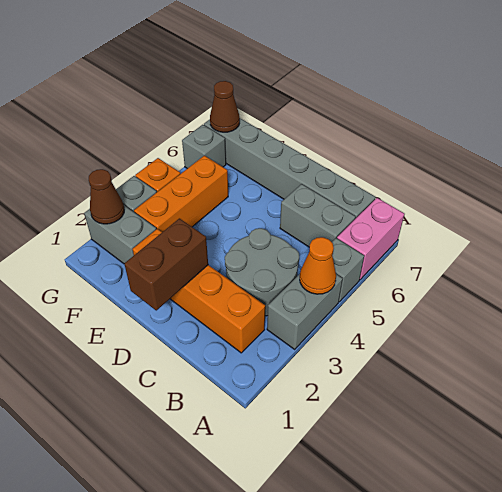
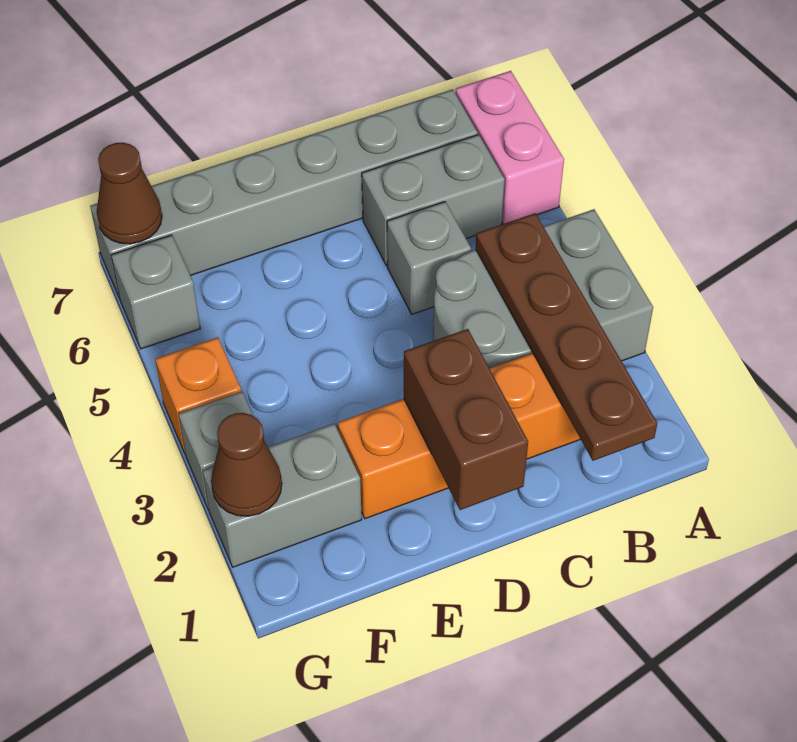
orange 1x1 cone [300,237,336,294] -> none
grey 1x1 brick [332,238,364,302] -> grey 1x1 brick moved to [387,202,471,314]
none -> brown 1x4 plate [476,213,657,461]
orange 1x3 brick [134,156,228,232] -> none

